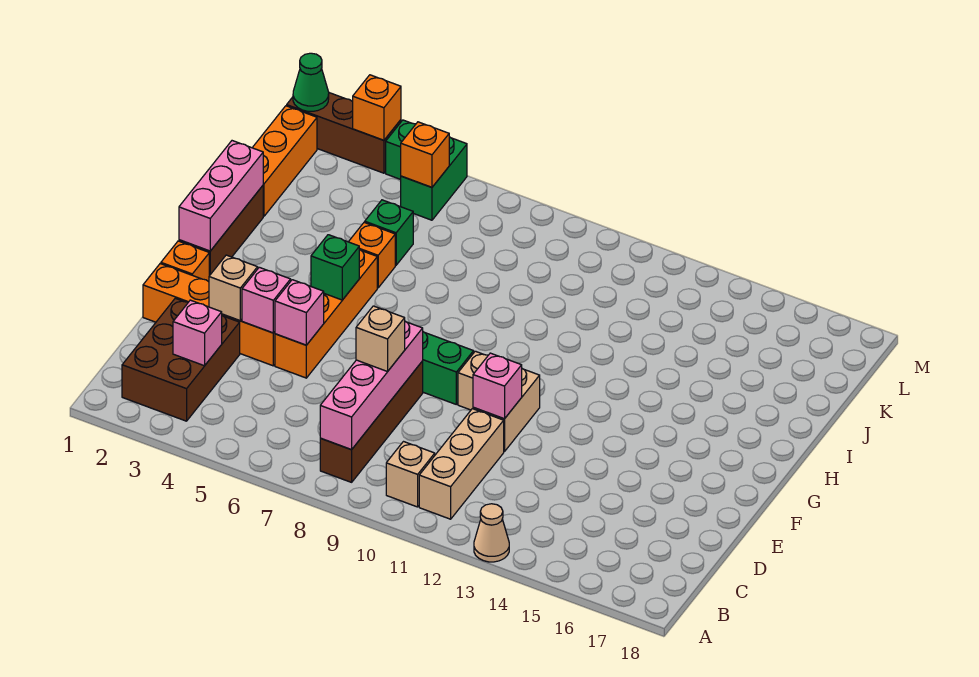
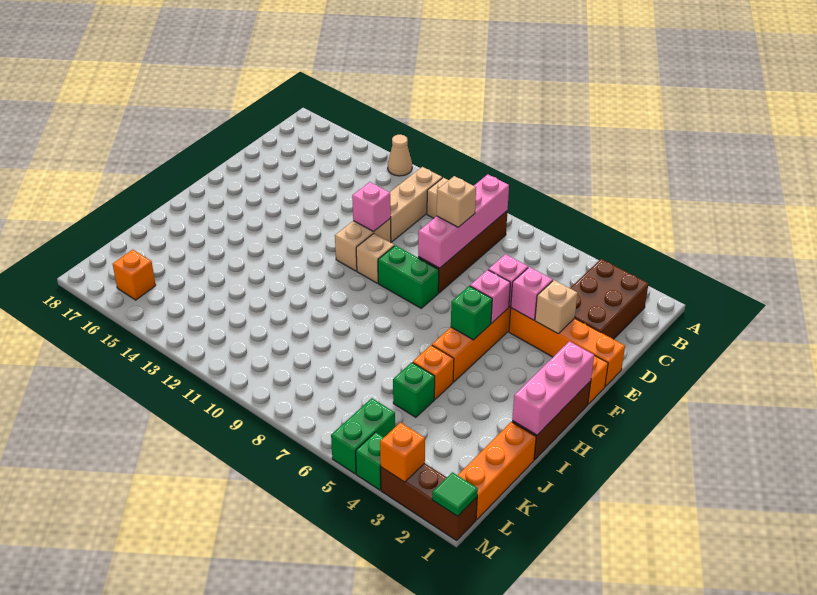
pink 1x1 brick [173,300,222,366] -> pink 1x1 brick moved to [470,270,510,323]
orange 1x1 brick [401,122,449,187] -> orange 1x1 brick moved to [113,250,156,300]
green 1x1 cone [293,53,329,111] -> green 1x1 tile [432,472,478,516]

